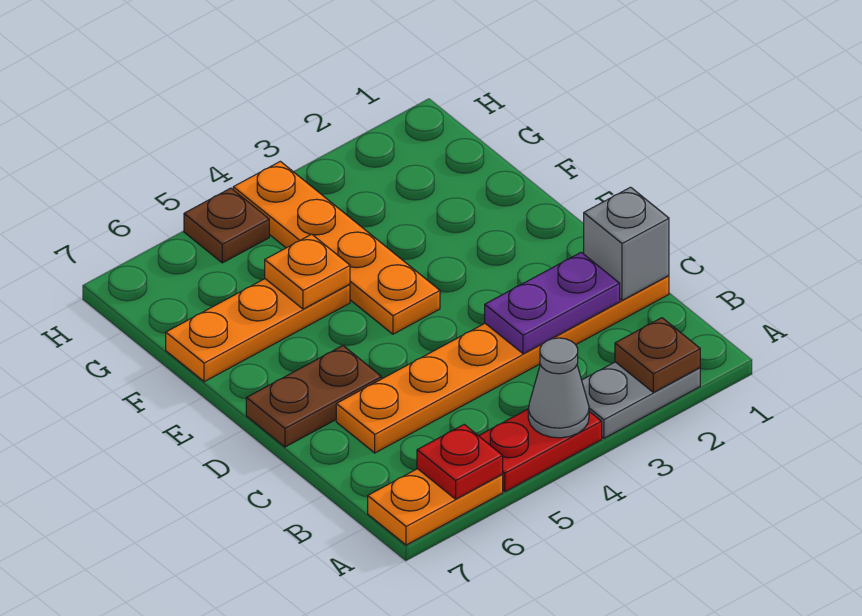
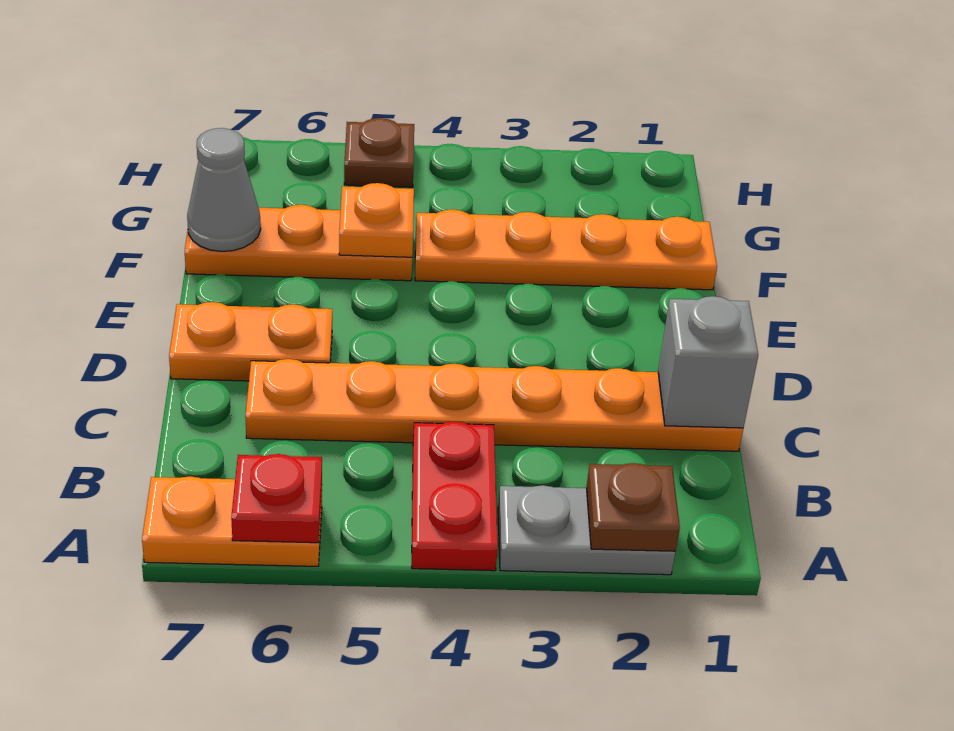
red 1x2 plate [479,409,602,492] -> red 1x2 plate turned to [412,421,498,571]
grey 1x1 cone [528,338,589,438] -> grey 1x1 cone moved to [187,128,261,251]
purple 1x2 plate [485,252,620,354] -> none
brown 1x2 plate [246,346,381,447] -> orange 1x2 plate [169,302,332,381]
orange 1x4 plate [233,161,440,334] -> orange 1x4 plate turned to [415,209,717,290]

